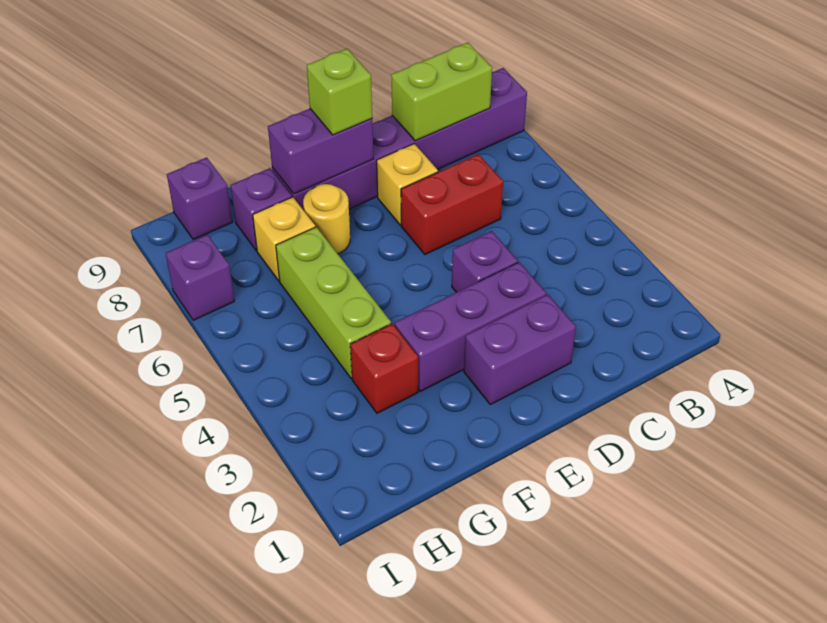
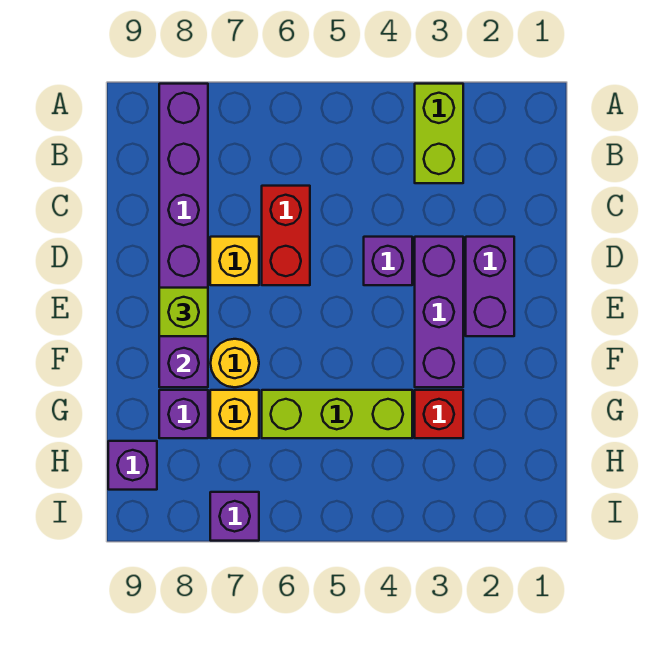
lime 1x2 brick [391,43,492,141] -> lime 1x2 brick moved to [415,84,463,183]

